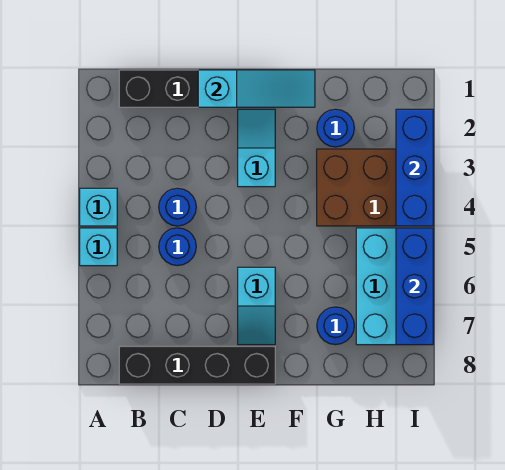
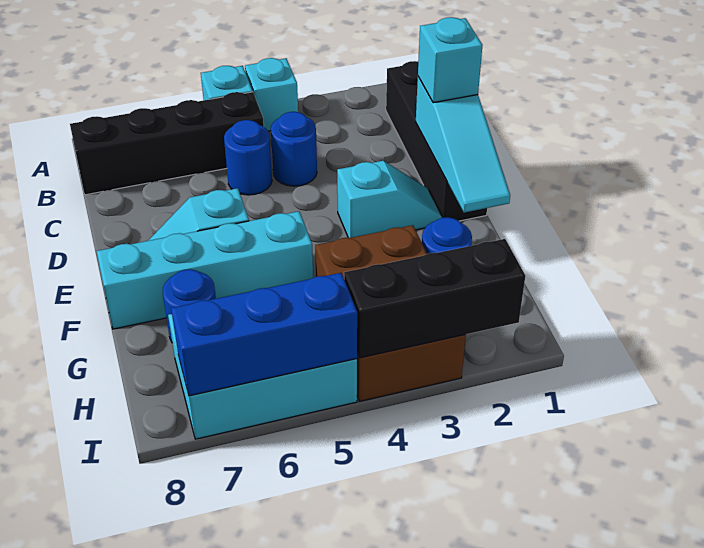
black 1x4 brick [119,346,275,384] -> black 1x4 brick turned to [70,92,264,195]
none -> cyan 1x1 brick [418,17,482,103]
none -> cyan 1x4 brick [97,211,313,329]
blue 1x3 brick [396,109,433,226] -> black 1x3 brick [344,239,525,358]

